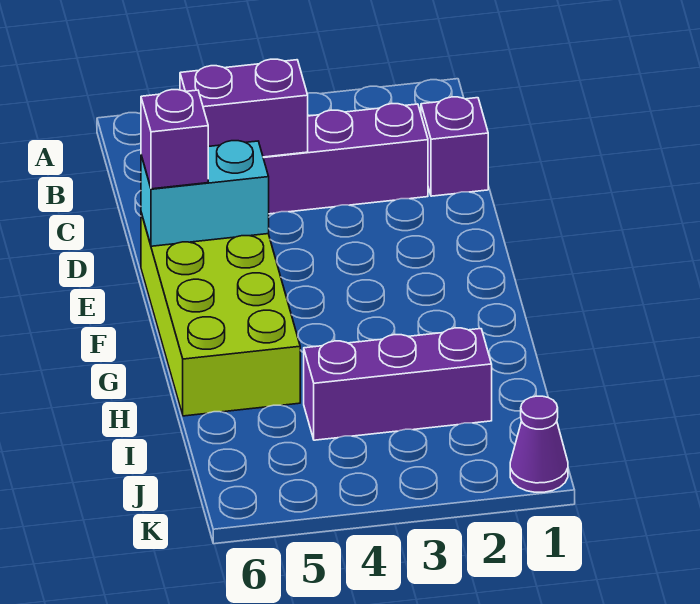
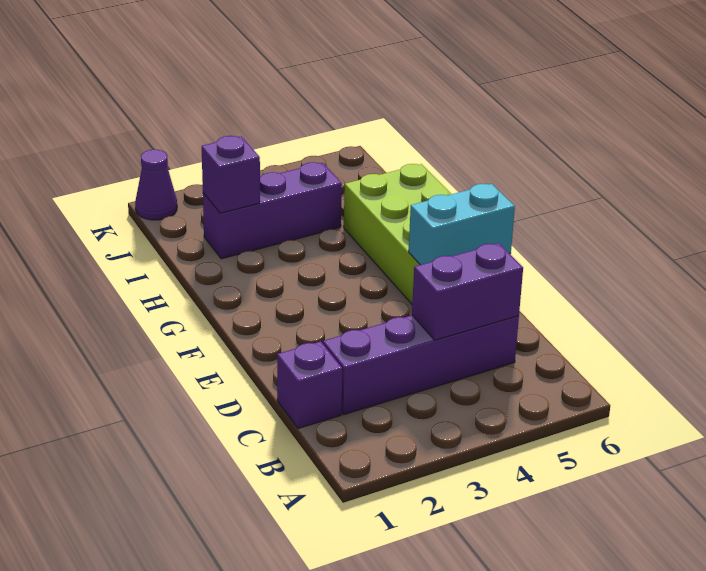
purple 1x1 brick [141,90,208,189] -> purple 1x1 brick moved to [202,136,260,213]

